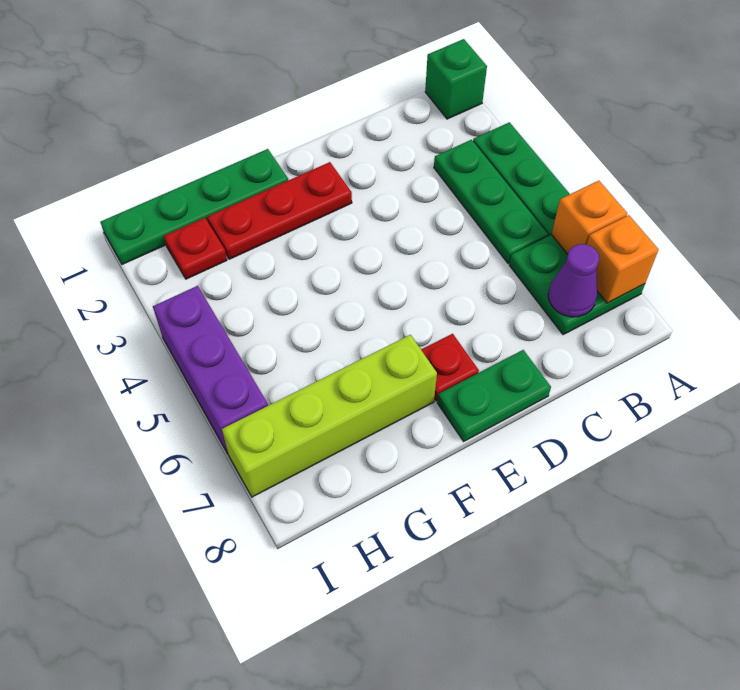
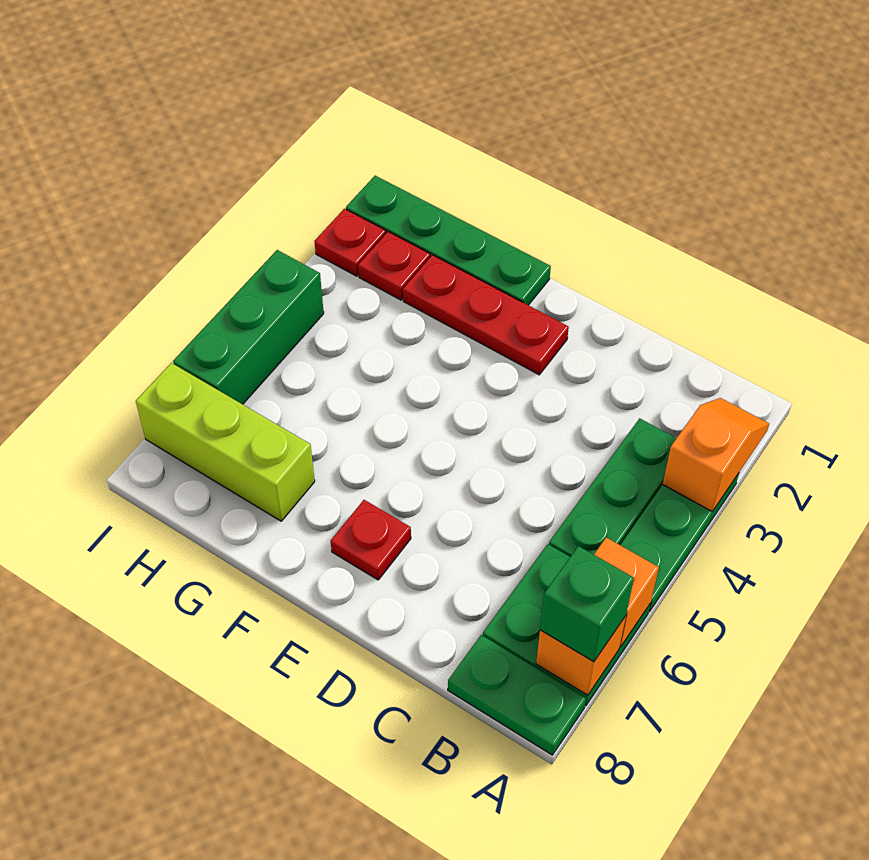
green 1x1 brick [425,39,487,119] -> green 1x1 brick moved to [540,546,634,662]
none -> orange 1x2 slope [663,398,769,511]
purple 1x1 cone [548,244,599,317] -> none
green 1x2 plate [437,350,551,441] -> green 1x2 plate moved to [448,635,586,755]
lime 1x4 brick [222,335,437,497] -> lime 1x3 brick [136,363,315,521]
none -> red 1x1 plate [314,209,386,276]
purple 1x3 brick [153,286,268,454] -> green 1x3 brick [173,250,324,404]

